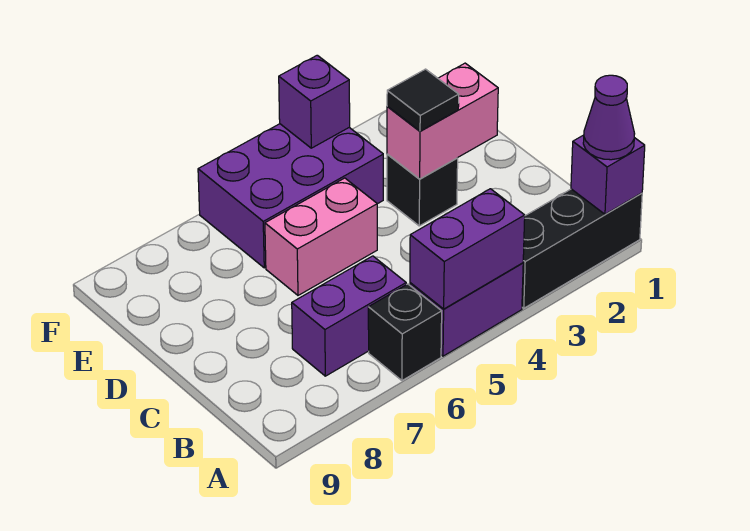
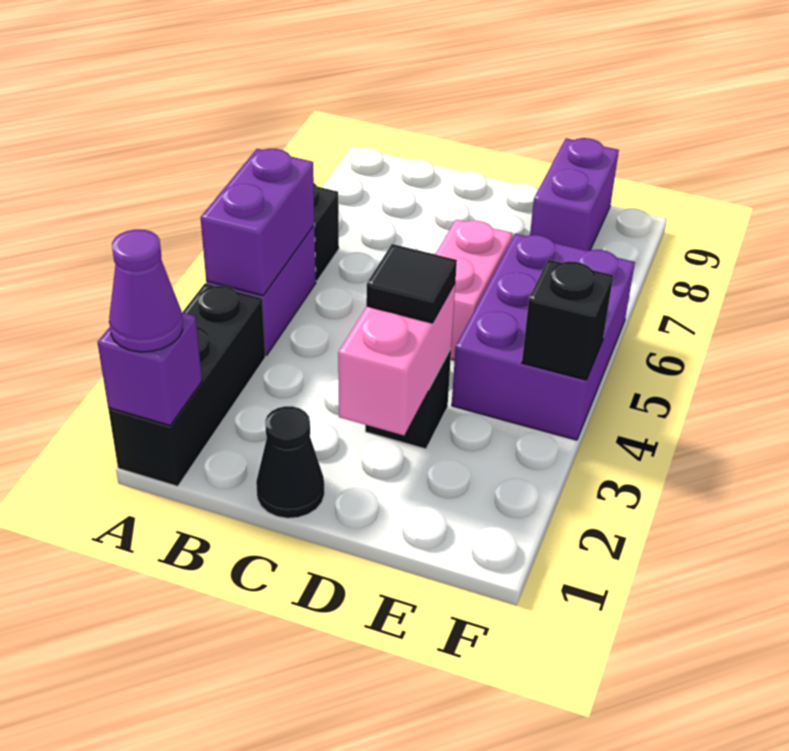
purple 1x2 brick [292,256,406,376] -> purple 1x2 brick moved to [530,138,619,251]
none -> black 1x1 cone [256,406,325,518]
purple 1x1 brick [279,55,350,148] -> black 1x1 brick [522,259,613,380]

